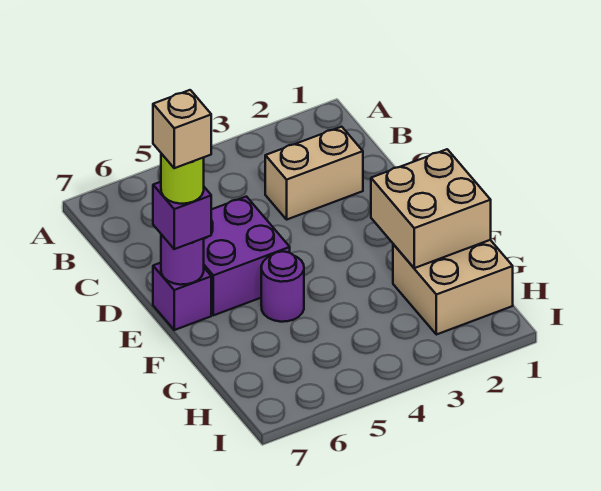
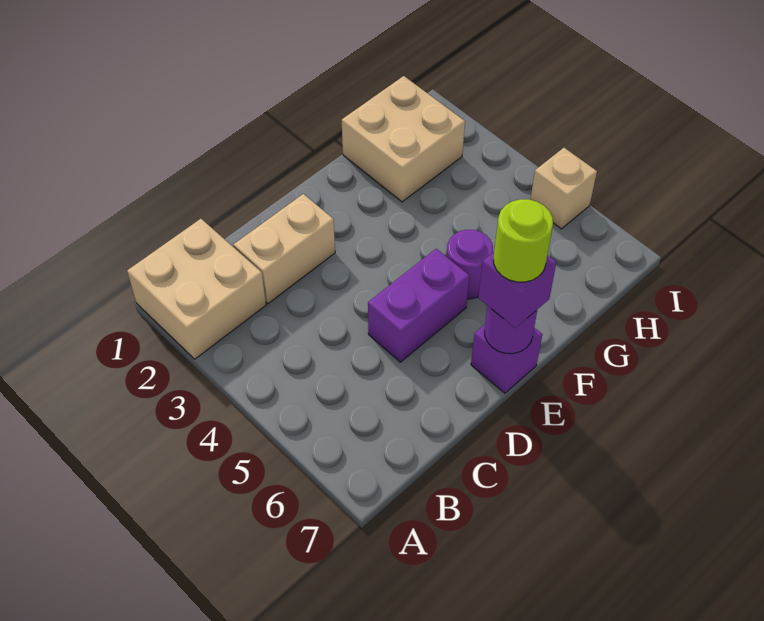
tan 1x2 brick [265,127,363,219] -> tan 1x2 brick turned to [234,194,335,304]
purple 2x2 brick [204,197,290,315] -> purple 1x2 brick [368,249,469,362]
tan 1x1 brick [153,90,211,168] -> tan 1x1 brick moved to [530,148,597,229]
tan 2x2 brick [371,149,491,268] -> tan 2x2 brick moved to [127,219,266,359]

